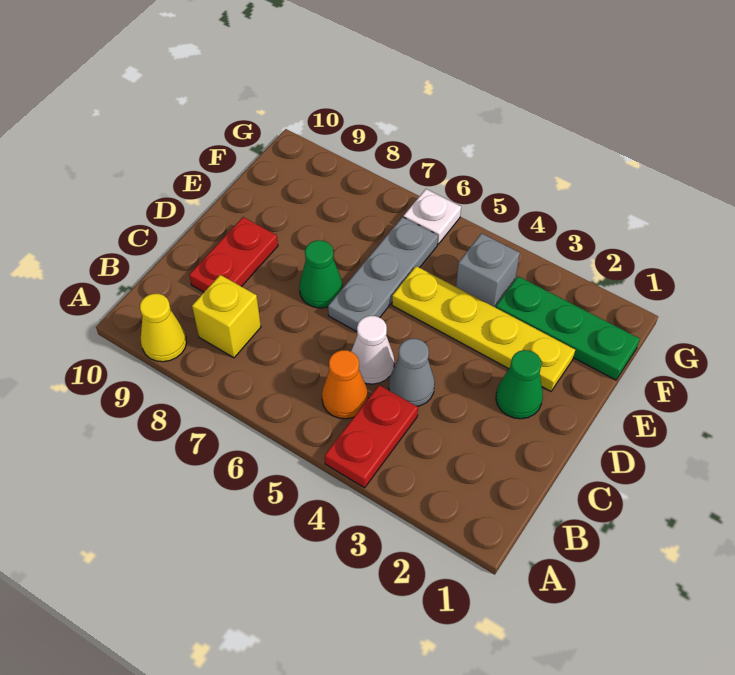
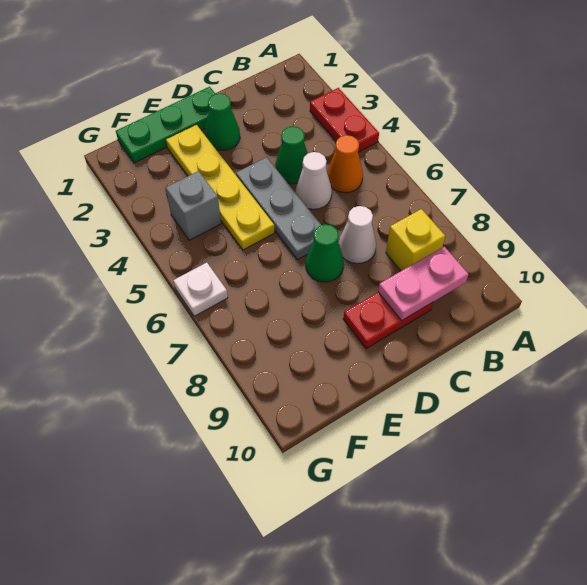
red 1x2 plate [325,385,418,488] -> red 1x2 plate turned to [310,88,379,152]
yellow 1x1 cone [140,294,187,362] -> none
none -> pink 1x2 plate [378,247,468,321]
grey 1x1 cone [389,339,435,406] -> green 1x1 cone [275,126,308,184]
none -> white 1x1 cone [339,206,376,264]
grey 1x3 plate [328,217,438,332] -> grey 1x3 plate turned to [236,157,321,260]
green 1x3 plate [496,276,640,380] -> green 1x3 plate turned to [116,87,215,163]

